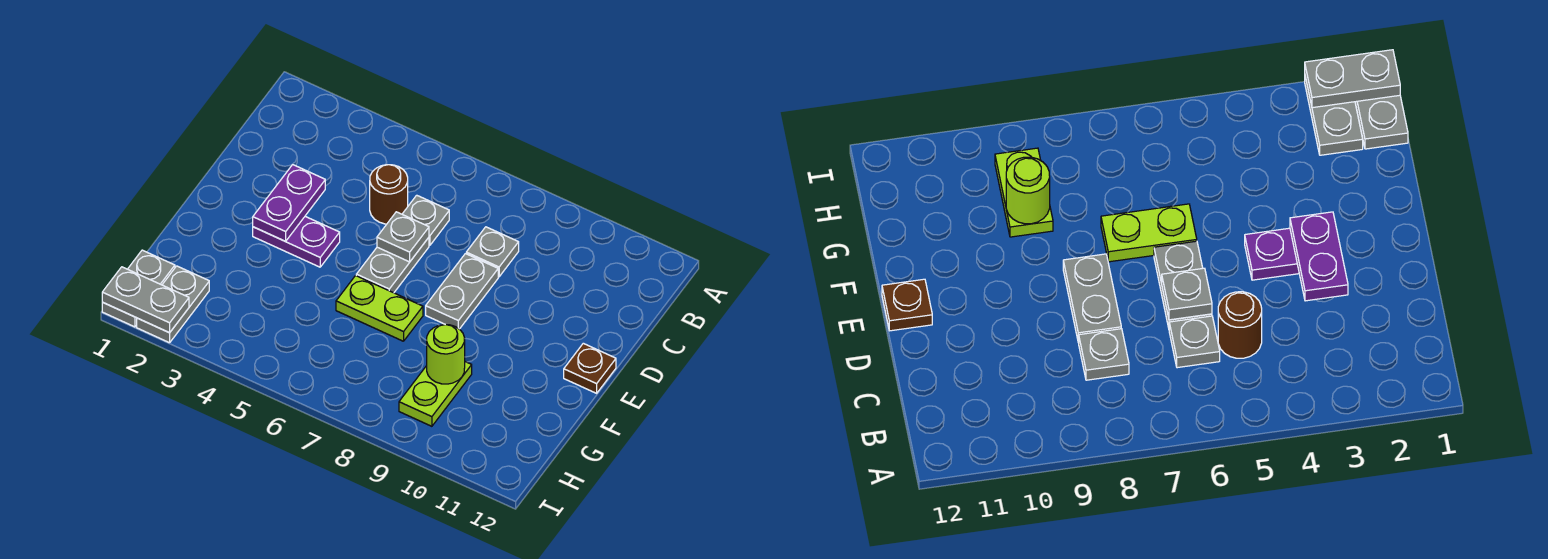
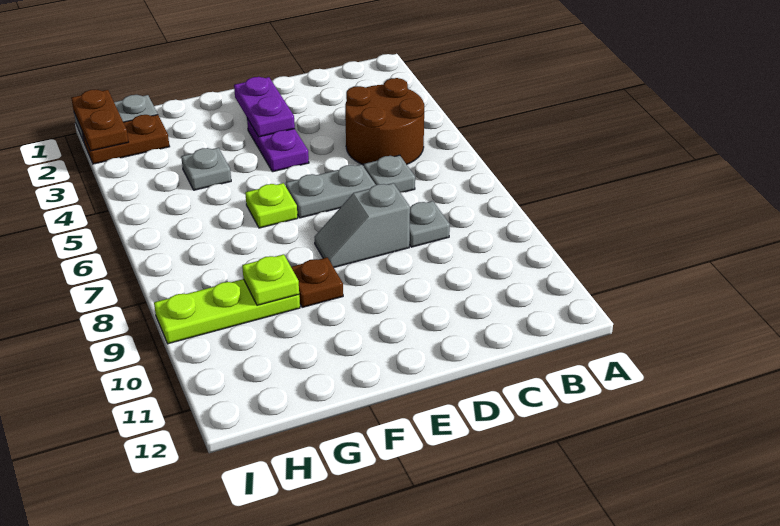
brown 1x1 round brick [370,165,408,224] -> brown 2x2 round brick [345,78,424,165]
purple 1x2 plate [253,165,325,241] -> purple 1x2 plate turned to [234,77,295,137]
grey 1x1 plate [377,212,429,262] -> grey 1x1 plate moved to [181,148,231,190]
grey 1x2 plate [426,254,498,329] -> grey 1x2 slope [315,183,410,267]
brown 1x1 plate [564,343,616,393] -> brown 1x1 plate moved to [291,257,343,307]
lime 1x2 plate [336,276,423,341] -> lime 1x1 plate [245,183,298,228]
lime 1x2 plate [399,362,472,426] -> lime 1x3 plate [154,279,300,344]
lime 1x1 round brick [427,325,465,384] -> lime 1x1 plate [242,254,299,305]
grey 1x2 plate [137,266,209,343] -> brown 1x2 plate [82,115,170,164]
grey 1x2 plate [102,267,189,333] -> brown 1x2 plate [71,90,128,151]

